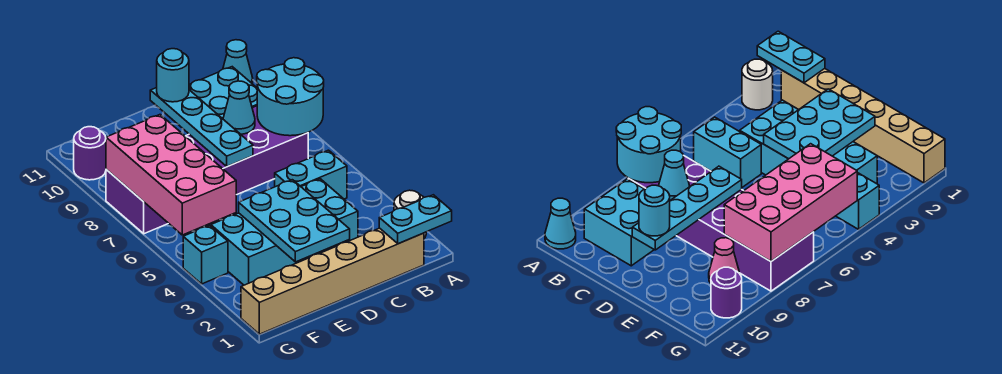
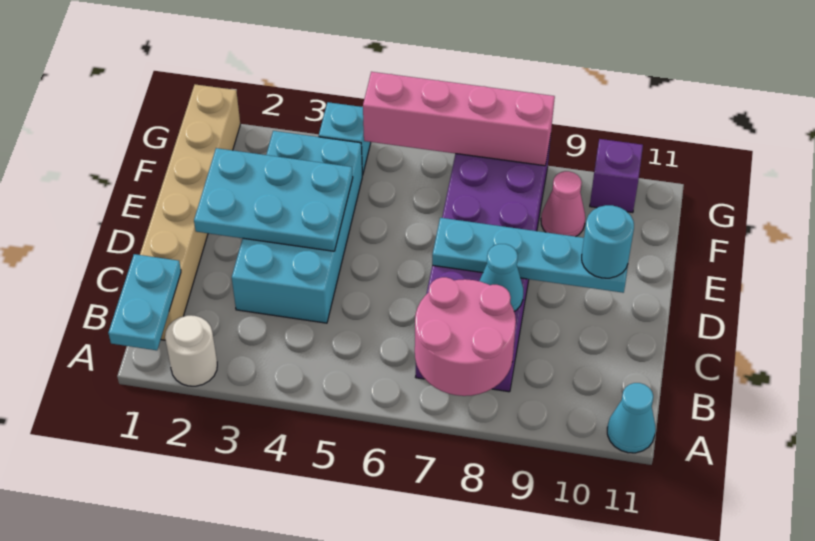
cyan 2x2 round brick [257,58,324,136] -> pink 2x2 round brick [415,277,516,396]
cyan 1x2 brick [275,150,347,199] -> none
cyan 2x2 brick [189,67,257,119] -> none
pink 2x4 brick [106,115,236,235] -> pink 1x4 brick [363,72,555,166]
purple 1x1 round brick [74,127,106,180] -> purple 1x1 brick [590,139,643,213]

